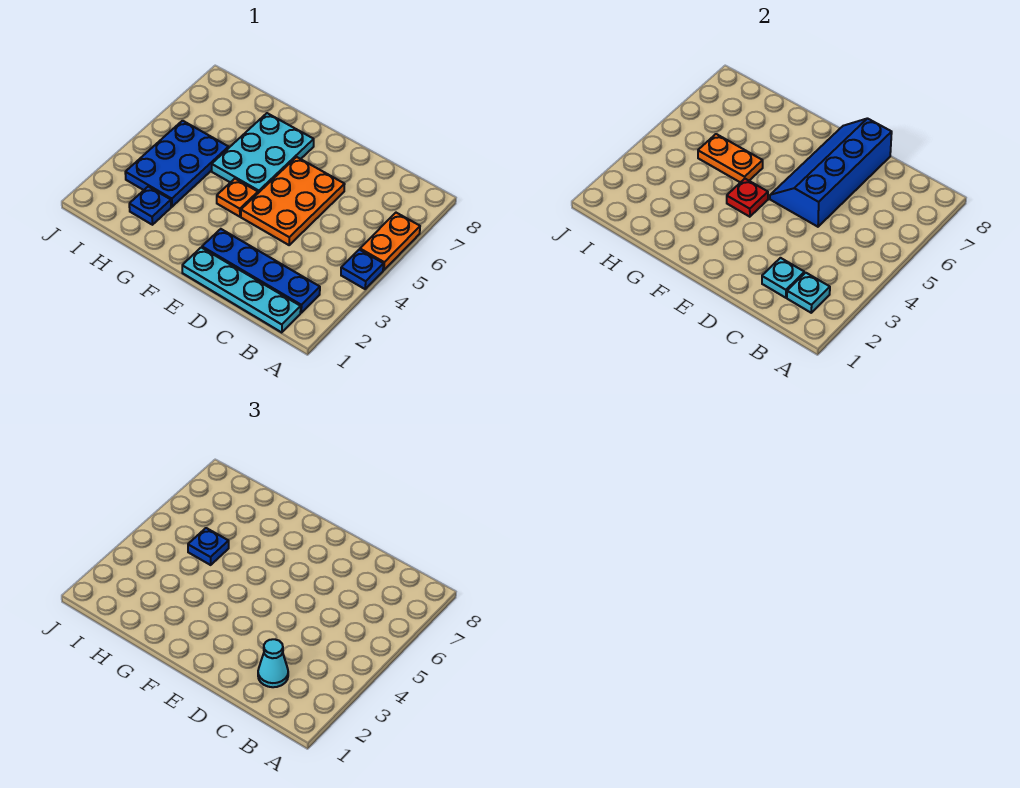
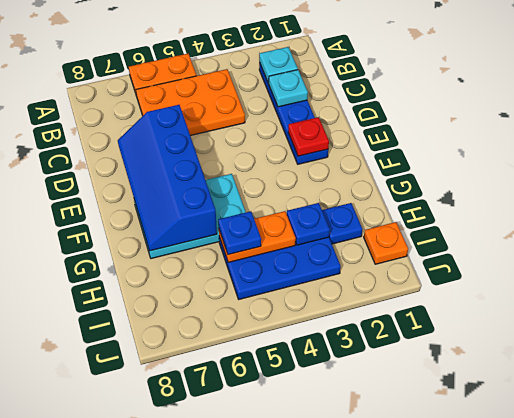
blue 1x1 plate [341,250,383,289] -> blue 1x1 plate moved to [287,203,330,245]
cyan 1x4 plate [182,248,301,333] -> none
cyan 1x1 cone [258,639,288,687] -> none
orange 2x3 plate [241,157,345,245] -> orange 2x3 plate moved to [136,69,245,136]
blue 2x4 slope [770,118,892,227] -> blue 2x4 slope turned to [118,105,217,251]
orange 1x1 plate [217,179,258,217] -> orange 1x1 plate moved to [364,222,408,264]
red 1x1 plate [727,179,768,217] -> red 1x1 plate moved to [288,117,329,156]
orange 1x2 plate [698,134,763,182] -> orange 1x2 plate turned to [219,211,296,262]

